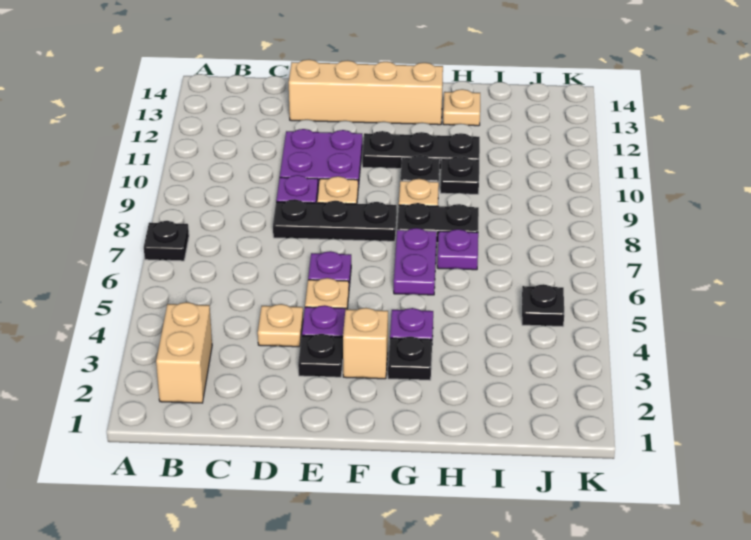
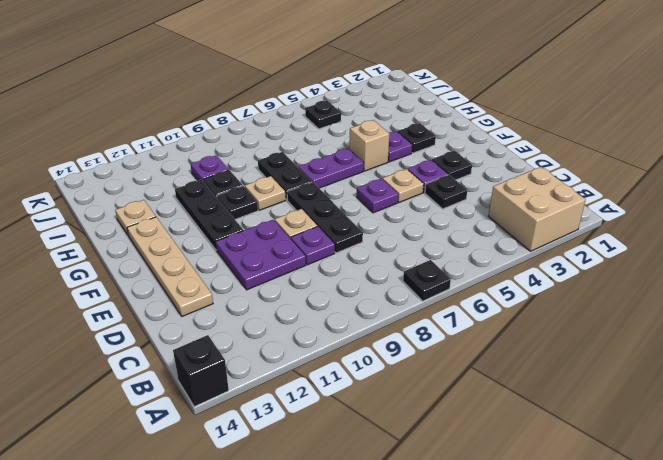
none -> black 1x1 brick [173,335,229,407]
tan 1x2 brick [156,302,212,403] -> tan 2x2 brick [489,167,586,251]
tan 1x1 plate [258,304,303,347] -> black 1x1 plate [425,175,467,209]
tan 1x4 brick [289,60,443,125] -> tan 1x4 plate [127,217,213,316]
tan 1x1 brick [343,308,388,379] -> tan 1x1 brick moved to [350,120,389,171]
purple 1x1 plate [437,229,478,270] -> purple 1x1 plate moved to [191,155,229,181]

